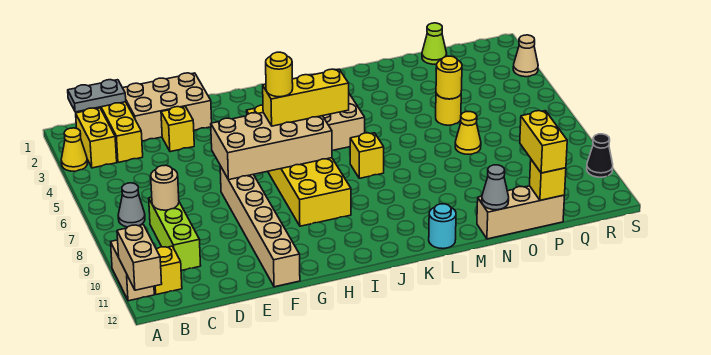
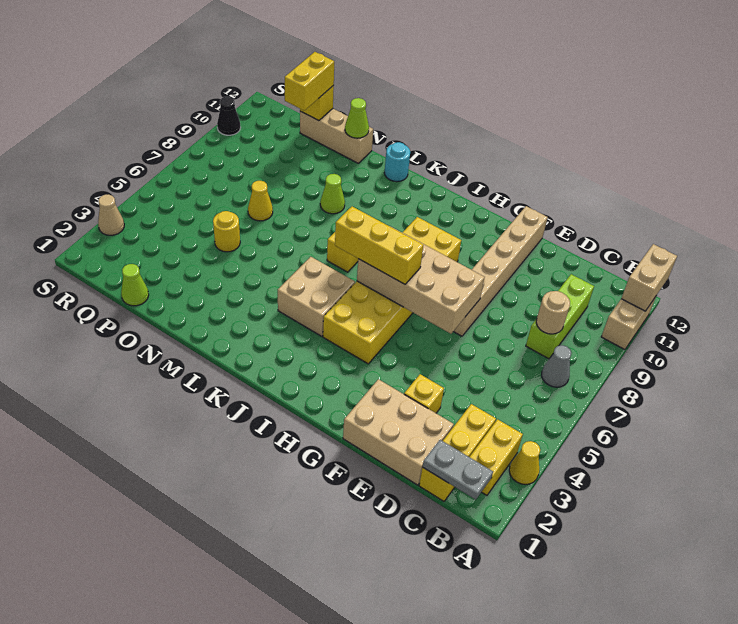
yellow 1x1 brick [154,246,182,295] -> none
yellow 1x1 round brick [266,52,293,97] -> none
none -> lime 1x1 cone [320,174,345,214]
grey 1x1 cone [482,165,509,210] -> lime 1x1 cone [345,98,369,138]
yellow 1x1 round brick [436,56,462,99] -> none

